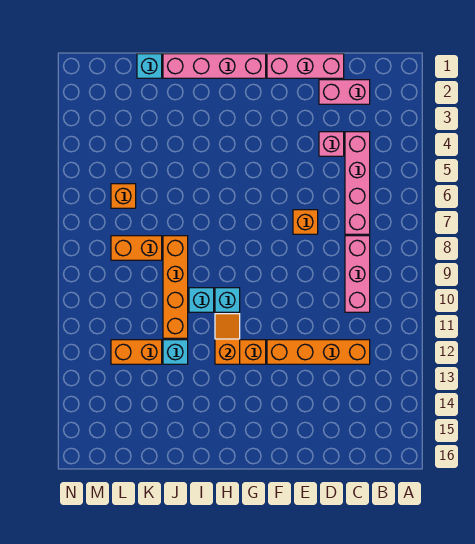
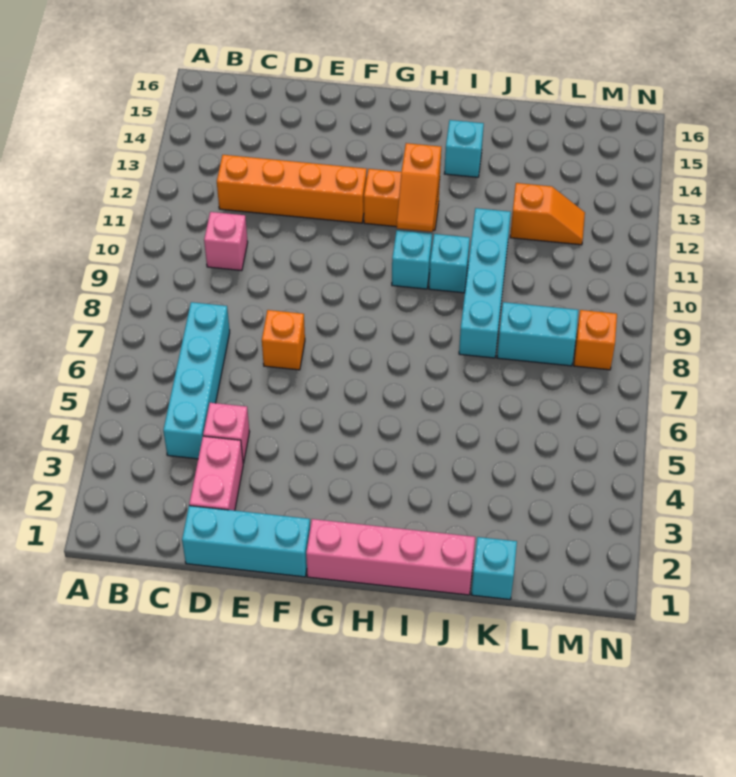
pink 1x2 brick [319,80,370,104] -> pink 1x2 brick turned to [189,436,243,511]
pink 1x4 brick [345,132,370,234] -> cyan 1x4 brick [163,302,230,459]
pink 1x3 brick [345,236,370,312] -> pink 1x1 brick [204,212,248,271]
pink 1x3 brick [267,54,344,78] -> cyan 1x3 brick [182,506,310,577]
orange 1x4 brick [163,236,188,338] -> cyan 1x4 brick [459,208,511,358]
cyan 1x1 brick [163,340,188,364] -> cyan 1x1 brick moved to [444,120,484,177]
orange 1x2 brick [111,236,162,260] -> cyan 1x2 brick [497,302,578,366]
orange 1x2 brick [111,340,162,364] -> orange 1x2 slope [510,183,585,245]
orange 1x1 brick [111,184,136,208] -> orange 1x1 brick moved to [574,310,617,370]

